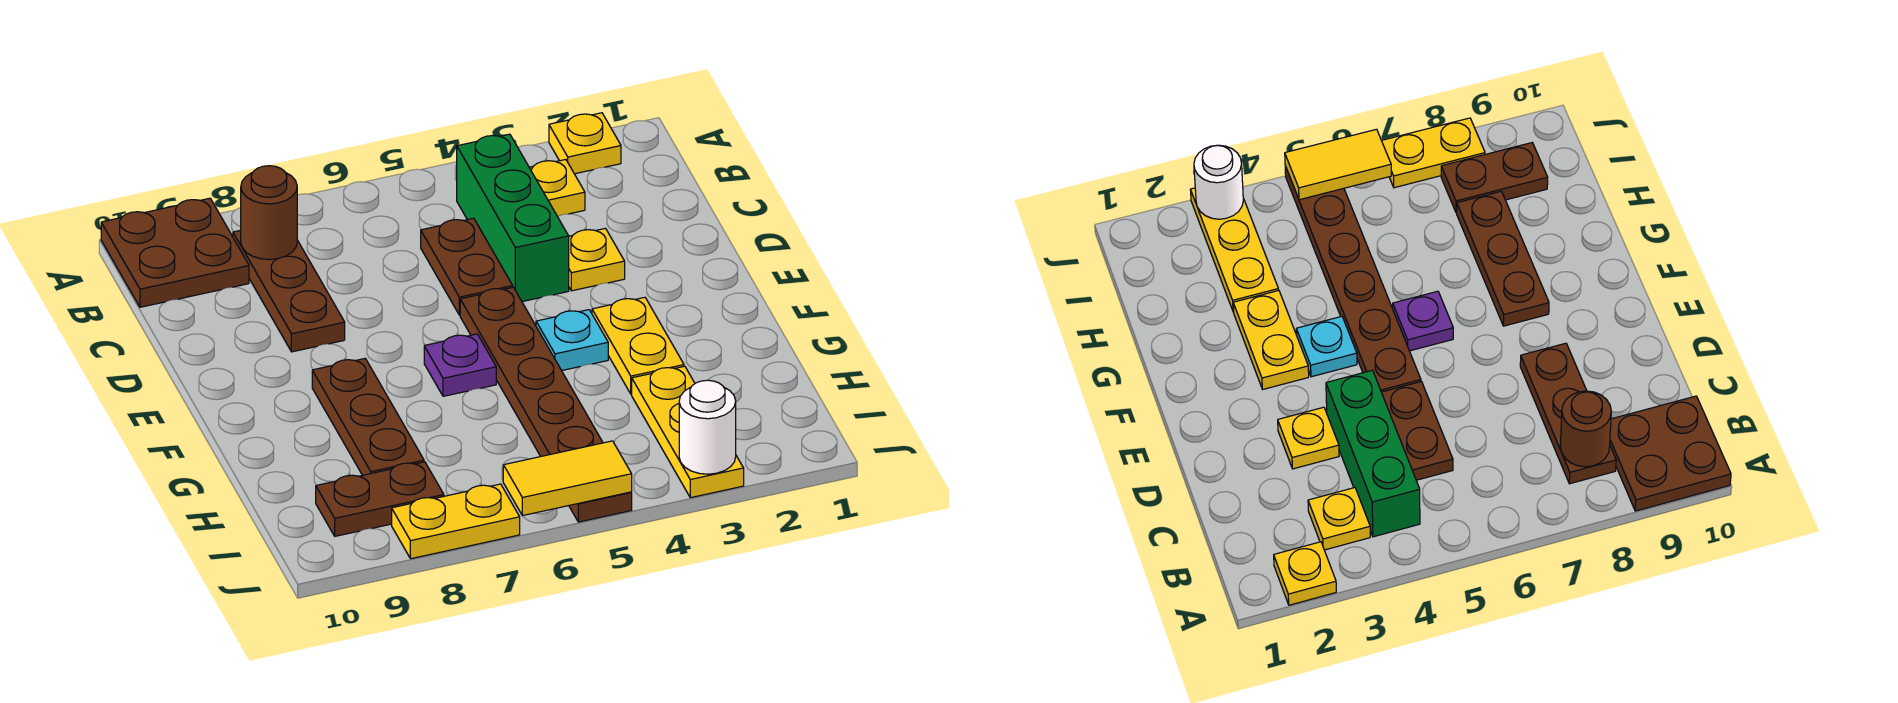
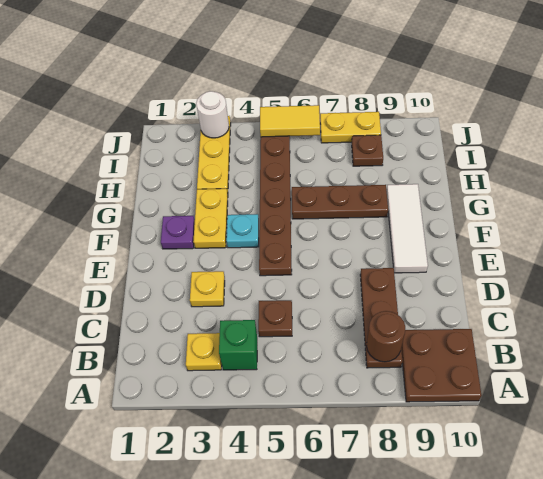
yellow 1x1 plate [549,113,621,174] -> none
green 1x3 brick [457,134,569,302] -> green 1x1 brick [219,320,257,370]
brown 1x2 plate [421,218,513,315] -> brown 1x1 plate [258,300,292,337]
none -> white 1x3 tile [387,184,428,273]
purple 1x1 plate [424,334,496,396] -> purple 1x1 plate moved to [161,216,195,249]
brown 1x3 plate [312,359,424,475] -> brown 1x3 plate turned to [292,185,388,219]
brown 1x2 plate [316,462,444,536] -> brown 1x1 plate [352,135,383,166]

